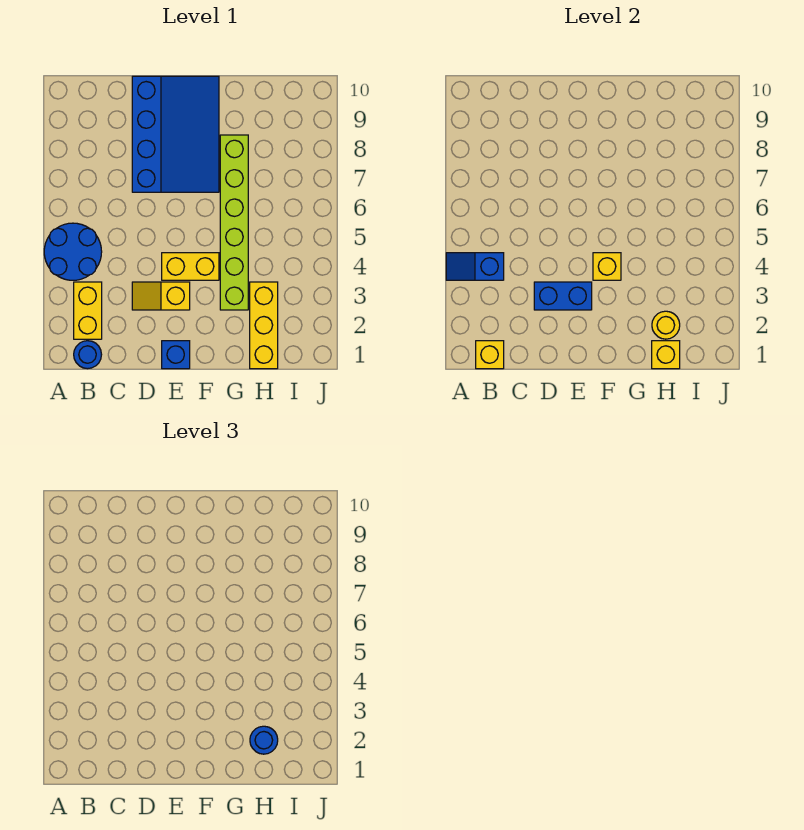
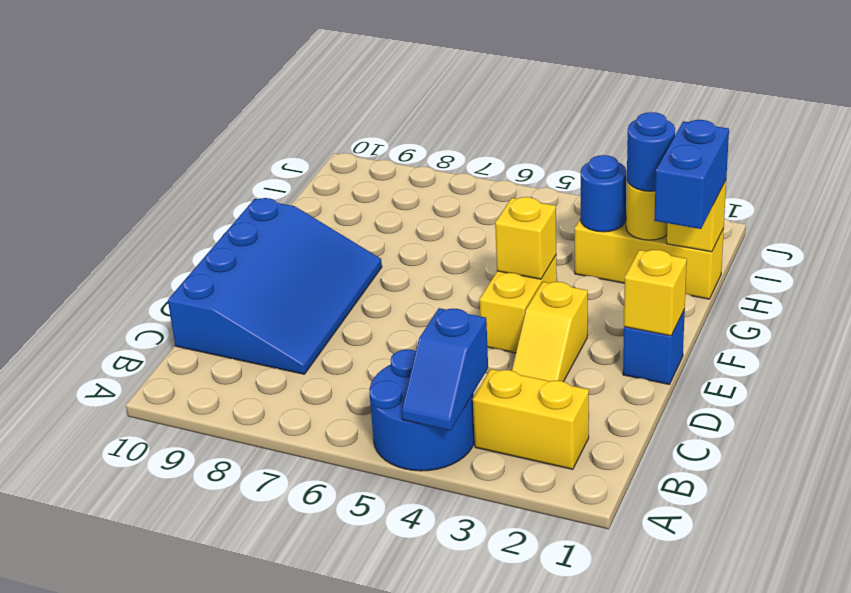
blue 1x1 round brick [74,341,102,369] -> blue 1x1 round brick moved to [581,155,627,232]
yellow 1x1 brick [476,341,504,369] -> yellow 1x1 brick moved to [624,250,687,336]
blue 1x2 brick [534,282,592,310] -> blue 1x2 brick moved to [654,120,729,229]
blue 3x4 slope [132,76,219,192] -> blue 3x4 slope turned to [168,198,382,374]
lime 1x6 brick [220,135,248,310] -> none

